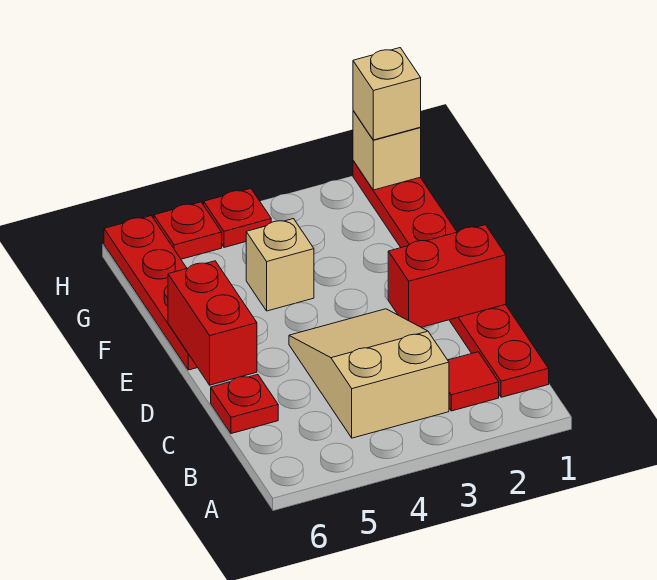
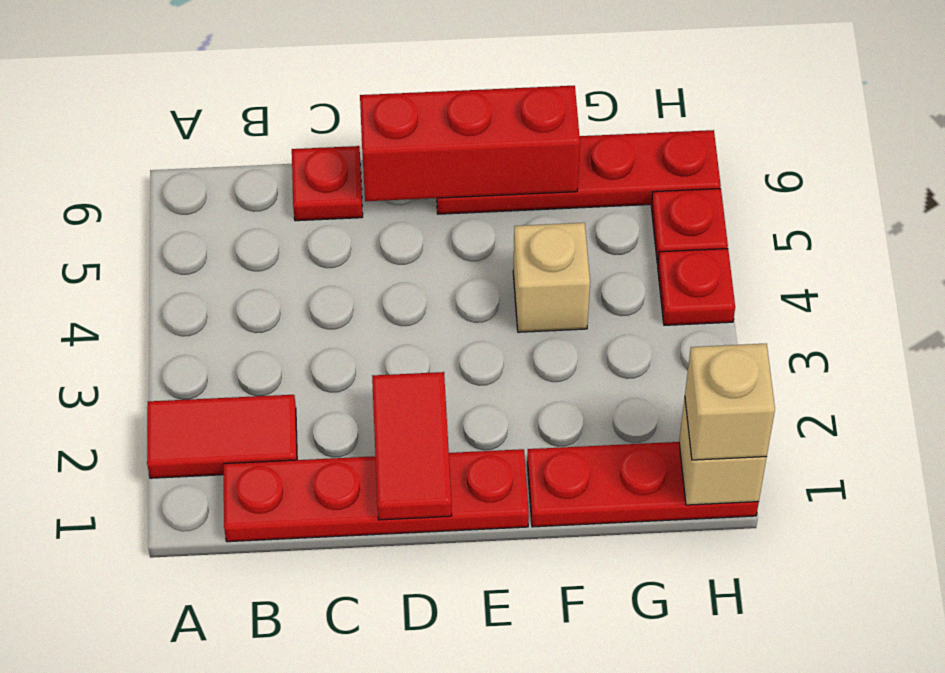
red 1x1 tile [448,352,499,411] -> red 1x2 tile [147,395,297,478]
tan 2x3 slope [289,309,449,438] -> none
red 1x2 brick [388,225,506,327] -> red 1x2 tile [372,372,452,520]
red 1x2 brick [168,261,257,385] -> red 1x3 brick [360,86,580,201]

